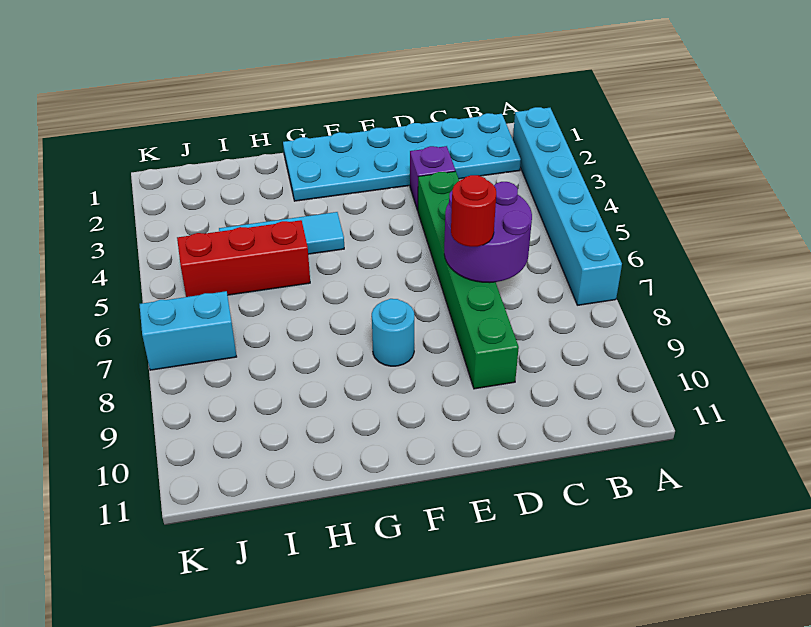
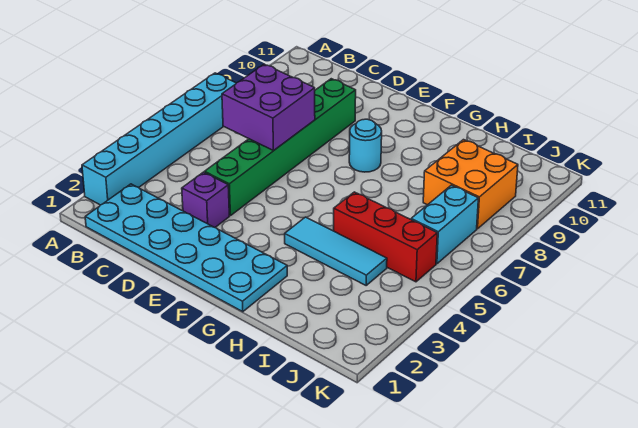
purple 2x2 round brick [444,182,532,283] -> purple 2x2 brick [222,64,315,151]
red 1x1 round brick [451,175,496,247] -> none
none -> orange 2x2 brick [423,140,518,229]
cyan 1x2 brick [140,291,237,370] -> cyan 1x2 brick turned to [411,185,478,264]

